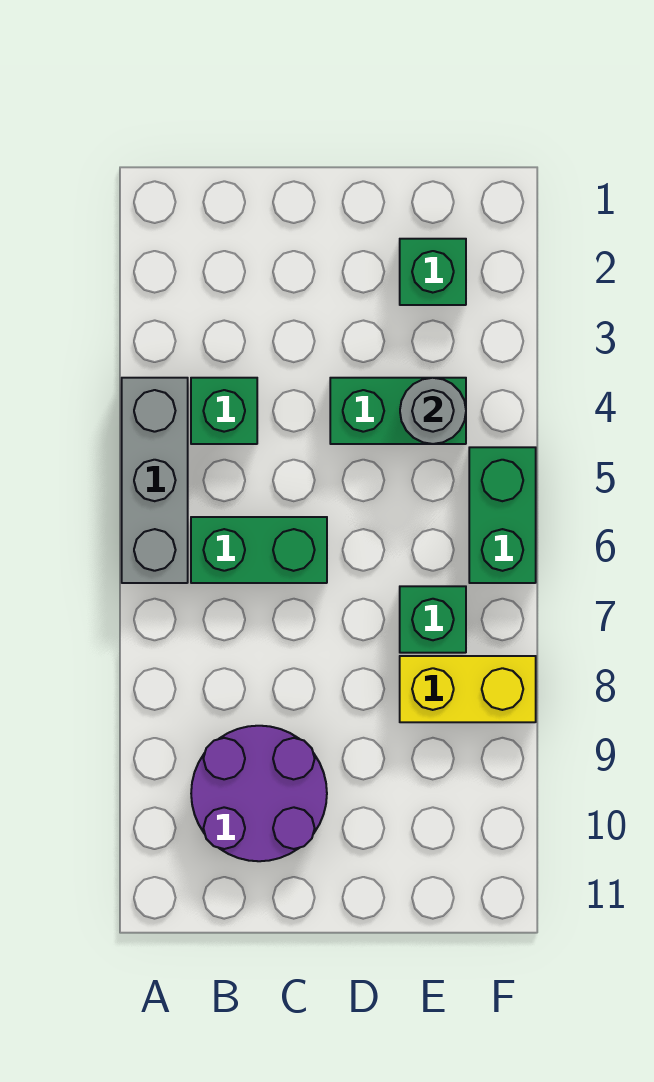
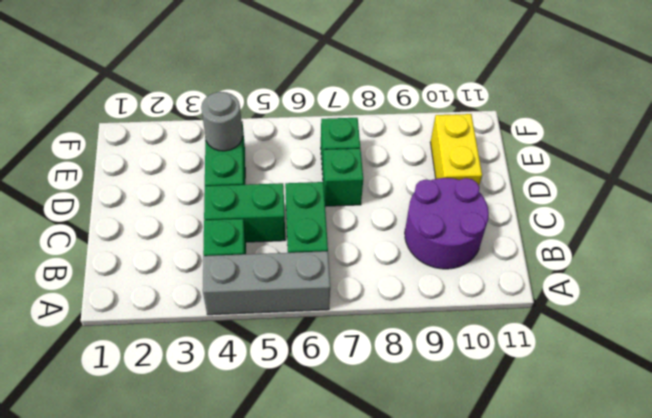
green 1x1 brick [400,239,466,305] -> green 1x1 brick moved to [322,148,363,206]
yellow 1x2 brick [400,656,536,722] -> yellow 1x2 brick moved to [430,114,482,185]
green 1x2 brick [469,447,536,583] -> green 1x2 brick moved to [204,183,285,242]

